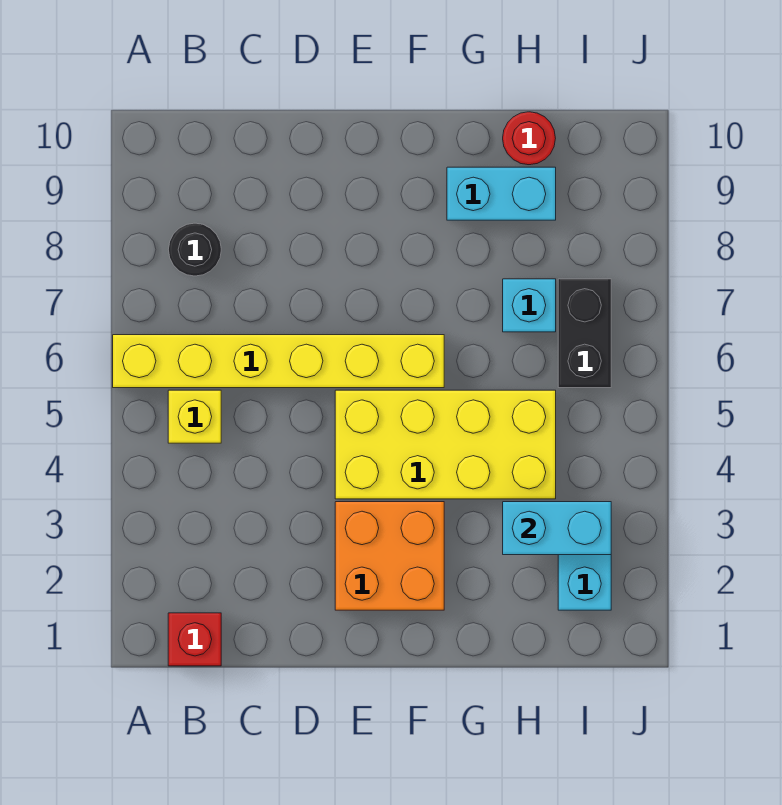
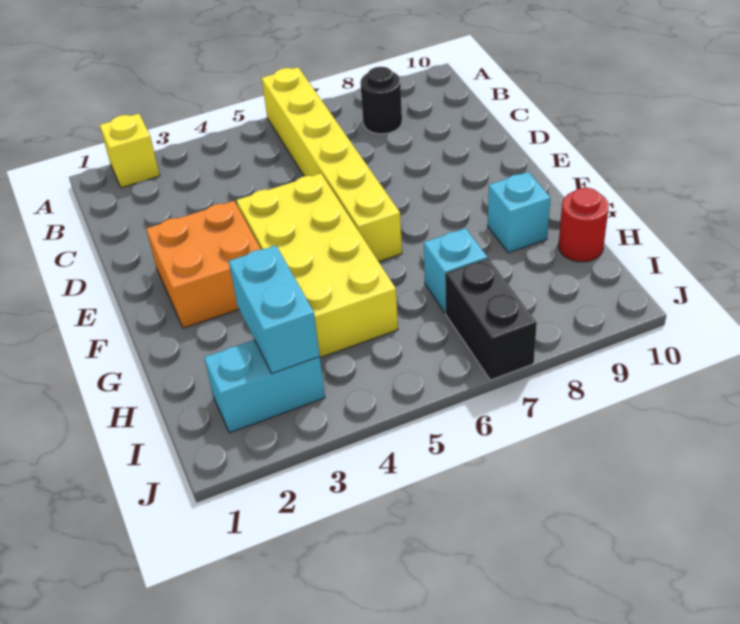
red 1x1 brick [168,613,221,666] -> none
yellow 1x1 brick [168,390,221,443] -> yellow 1x1 brick moved to [100,114,160,188]
cyan 1x2 brick [447,167,556,220] -> cyan 1x1 brick [488,172,550,253]
black 1x2 brick [558,279,611,388] -> black 1x2 brick turned to [445,258,537,380]

